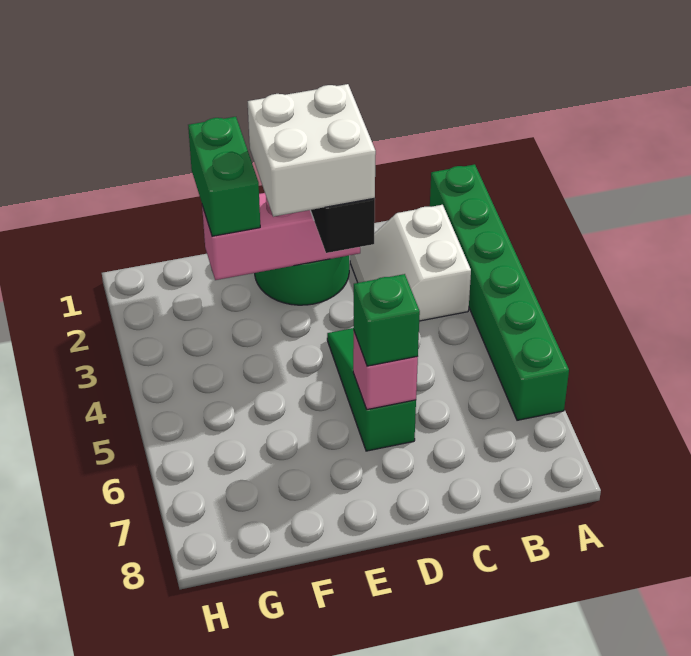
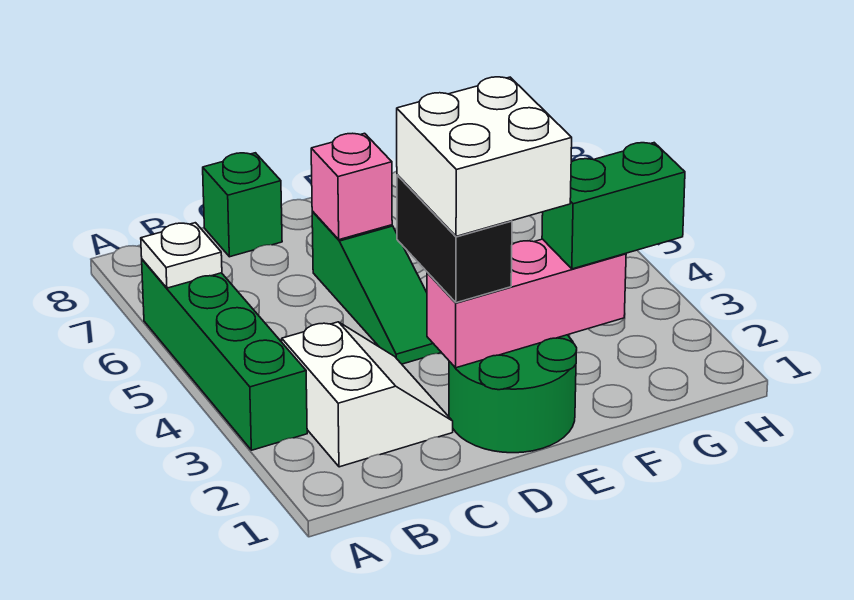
green 1x6 brick [430,164,569,420] -> green 1x4 brick [142,259,307,450]
none -> white 1x1 plate [141,223,222,288]
green 1x1 brick [354,274,420,366] -> green 1x1 brick moved to [203,153,282,257]
green 1x2 brick [188,117,260,236] -> green 1x2 brick turned to [542,143,685,269]

